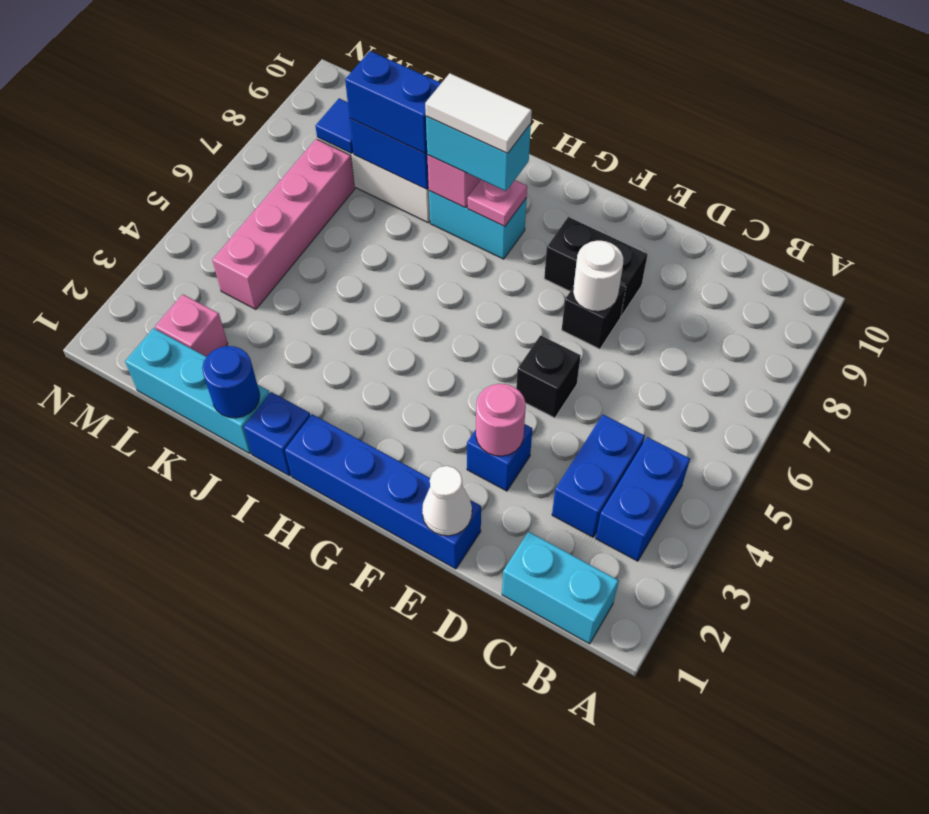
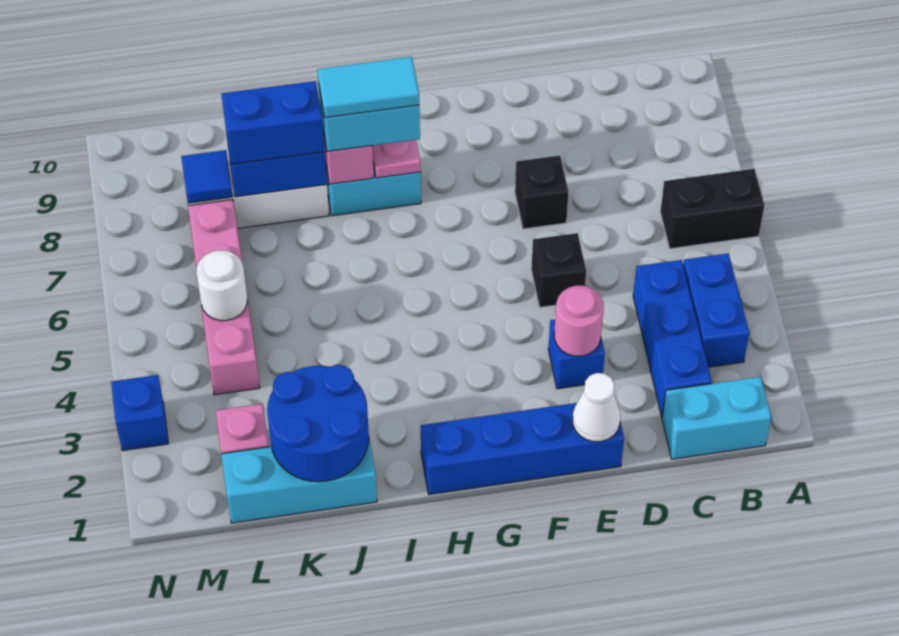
blue 1x2 brick [552,415,645,537] -> blue 1x3 brick [633,260,712,417]
white 1x1 round brick [573,241,624,311] -> white 1x1 round brick moved to [197,250,247,321]
black 1x2 brick [544,217,648,316] -> black 1x2 brick moved to [660,169,764,249]
white 1x2 tile [425,73,532,153] -> cyan 1x2 tile [317,57,419,118]
blue 1x1 brick [244,392,311,476] -> blue 1x1 brick moved to [111,375,168,451]
blue 1x1 round brick [202,346,260,418] -> blue 2x2 round brick [267,365,369,482]

